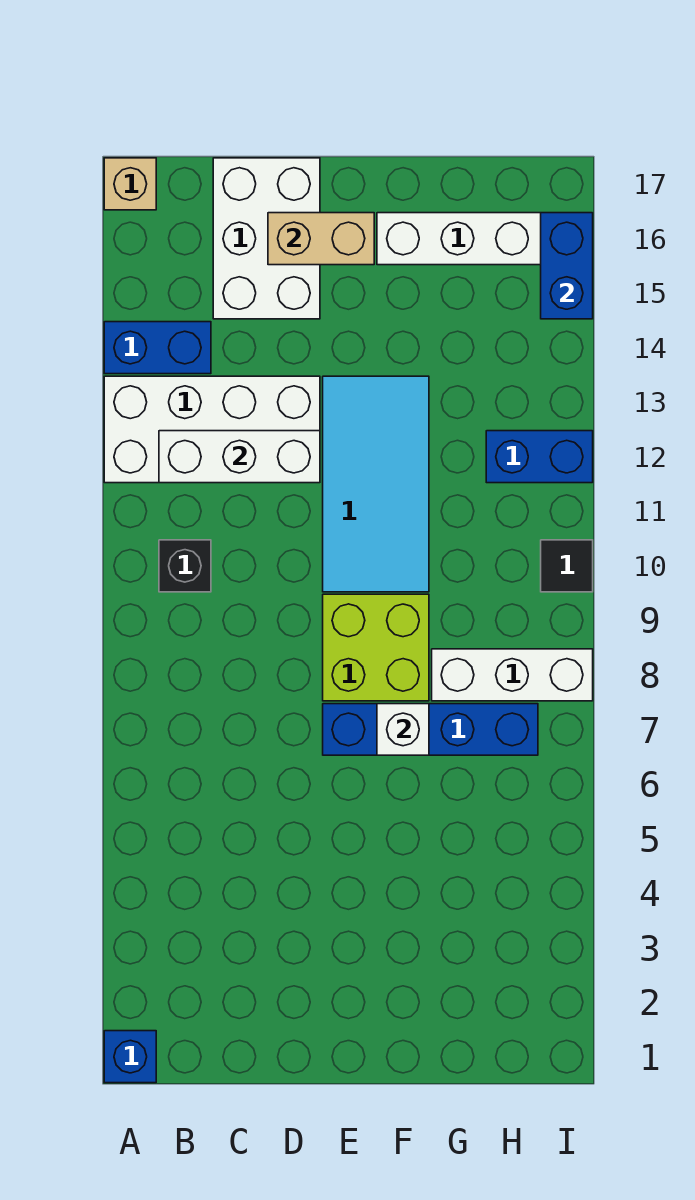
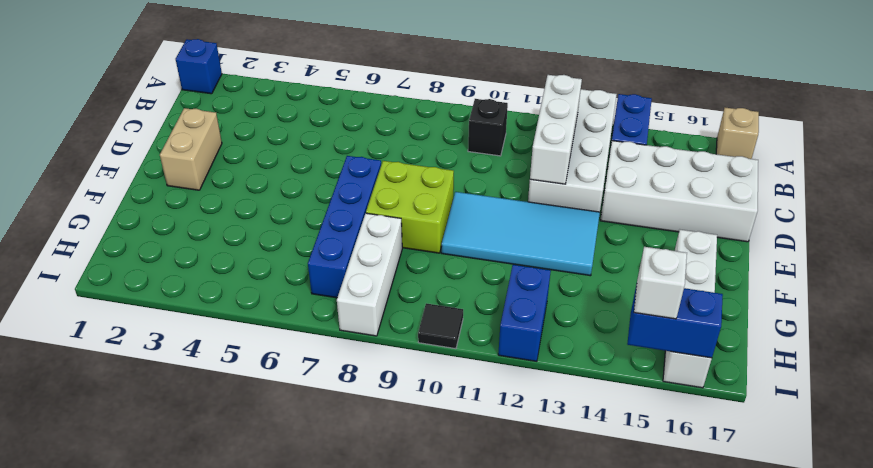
white 2x3 brick [213,158,320,319] -> white 2x4 brick [600,141,758,242]
tan 1x2 brick [268,213,374,265] -> tan 1x2 brick moved to [160,108,222,190]
white 1x1 brick [377,704,429,755] -> white 1x1 brick moved to [634,247,687,319]

